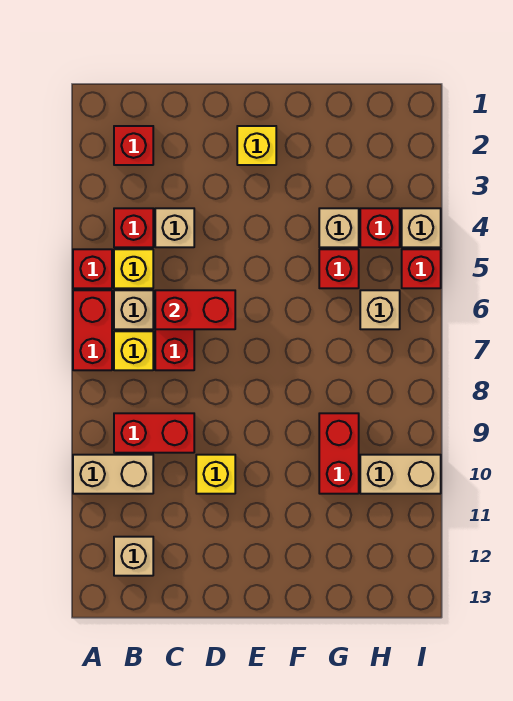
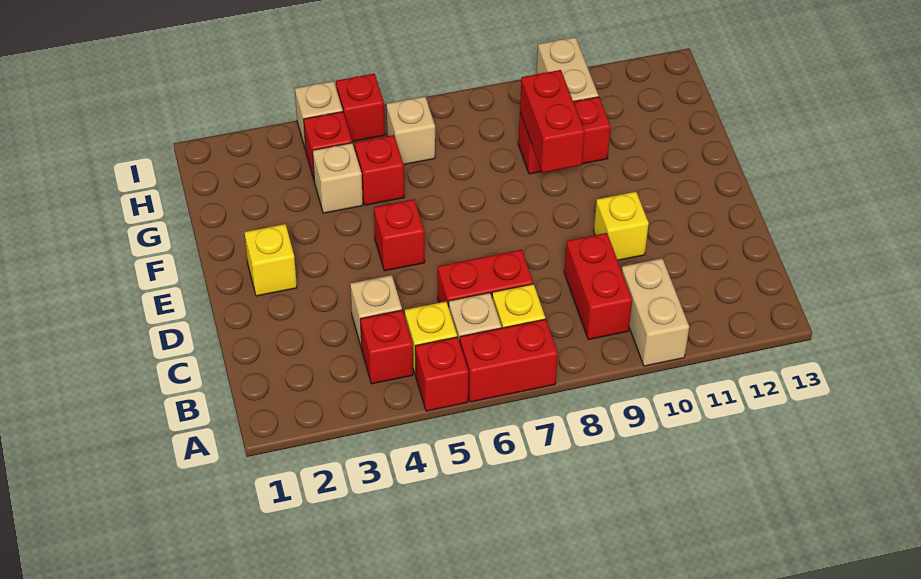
red 1x1 brick [114,126,153,165] -> red 1x1 brick moved to [374,199,425,271]
tan 1x1 brick [114,537,153,576] -> none
red 1x2 brick [155,290,235,329] -> red 1x2 brick moved to [520,70,585,173]

